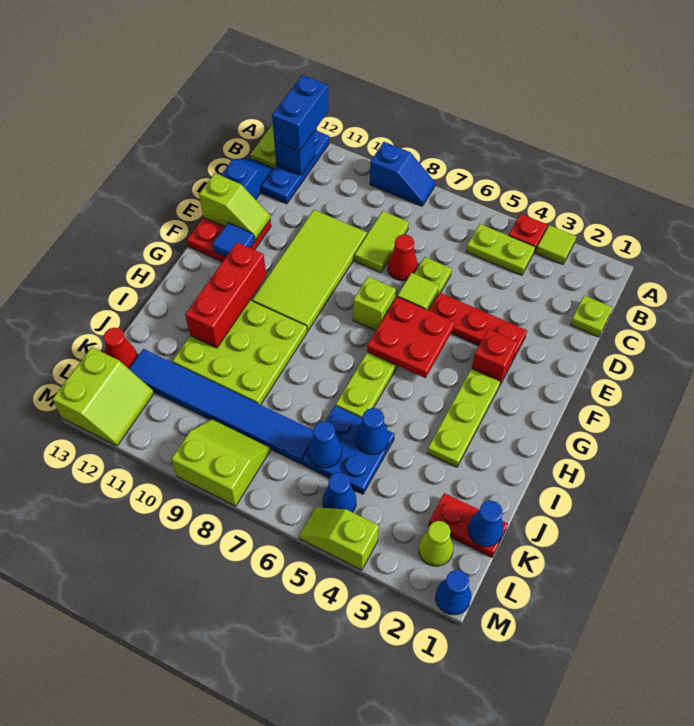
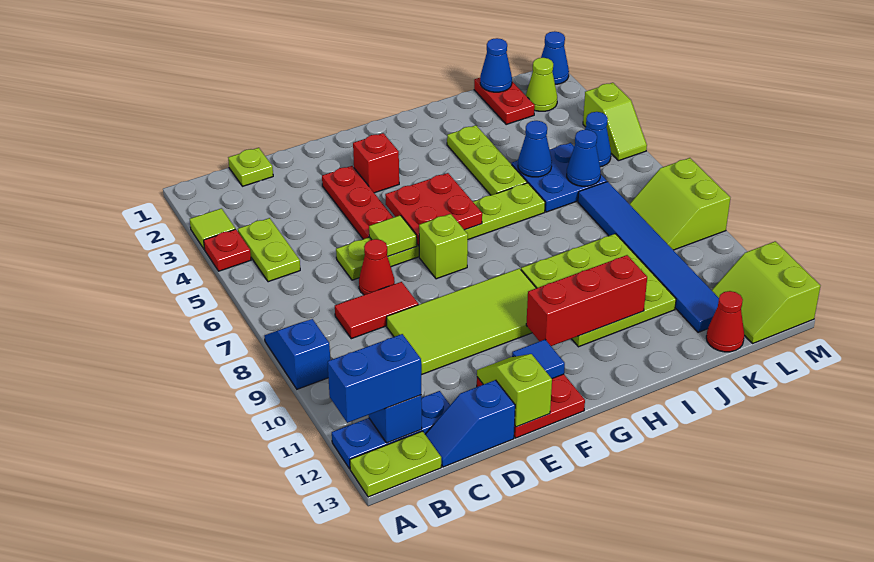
lime 1x2 tile [355,211,409,273] -> red 1x2 tile [335,282,418,339]
lime 1x3 plate [427,368,500,467] -> lime 1x3 plate turned to [447,125,527,195]
lime 2x2 slope [53,347,154,446] -> lime 2x2 slope turned to [712,241,820,343]

